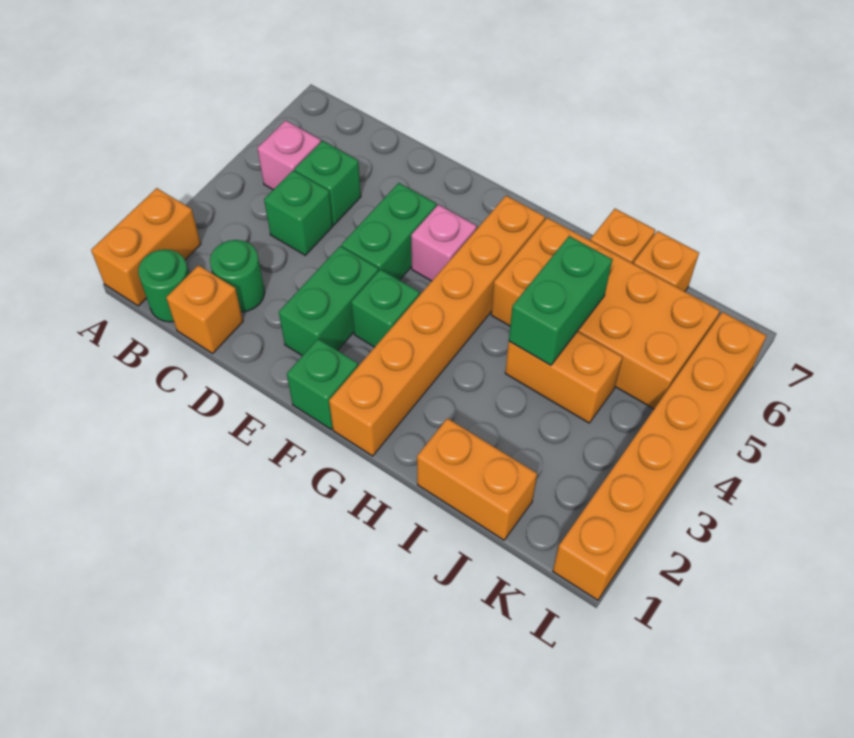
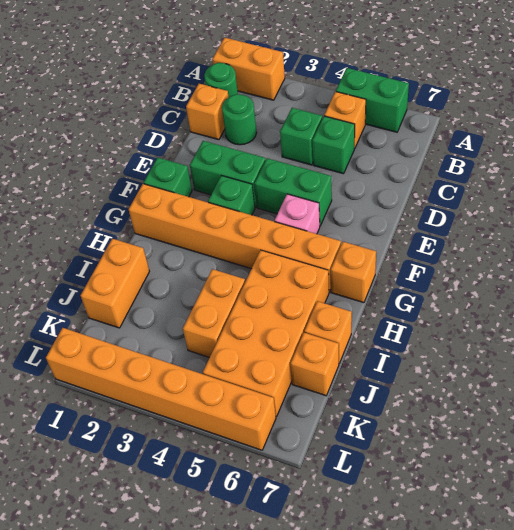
pink 1x1 brick [257,120,321,190] -> orange 1x1 brick [324,92,366,149]
none -> orange 1x1 brick [331,242,376,303]
green 1x2 brick [509,236,612,365] -> green 1x2 brick moved to [336,68,409,132]

